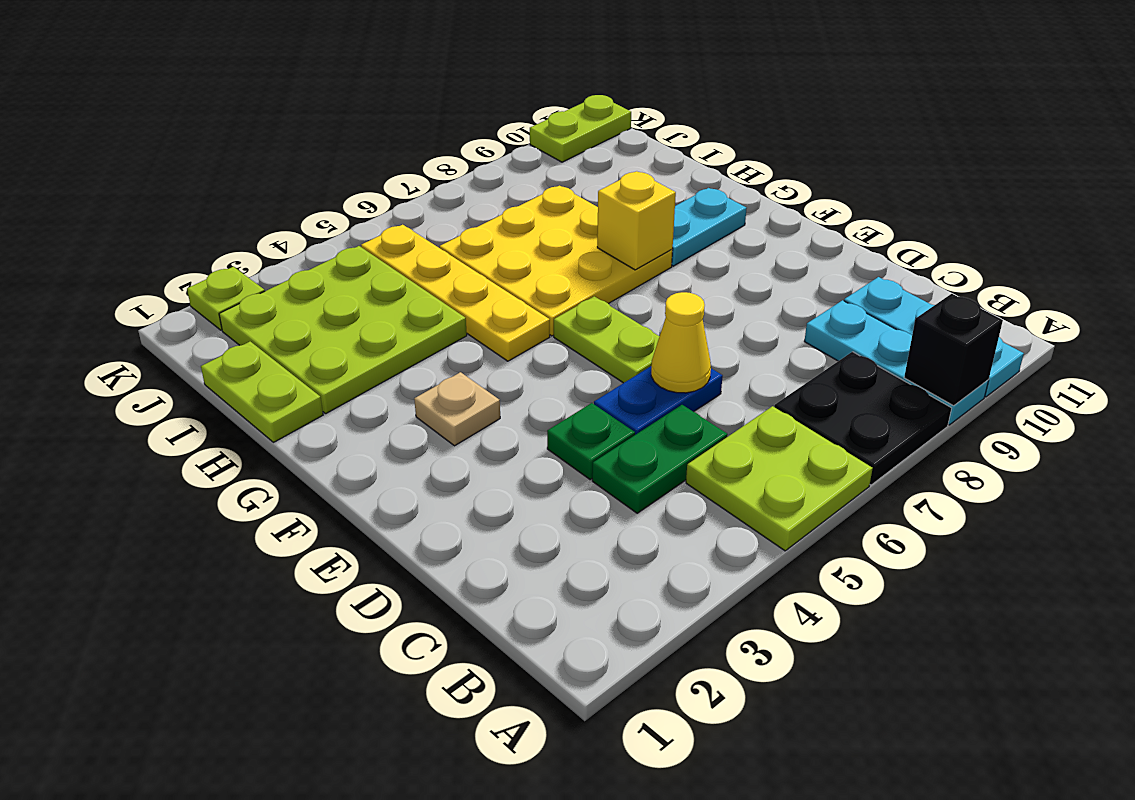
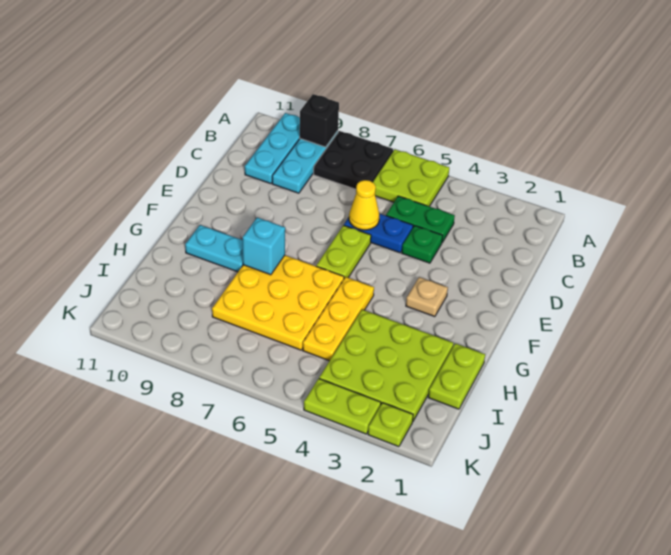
yellow 1x4 plate [361,225,550,361] -> yellow 1x3 plate [303,277,374,361]
yellow 1x1 brick [597,171,676,270] -> cyan 1x1 brick [243,217,285,275]
lime 1x2 plate [530,95,631,162] -> lime 1x2 plate moved to [304,379,381,434]

